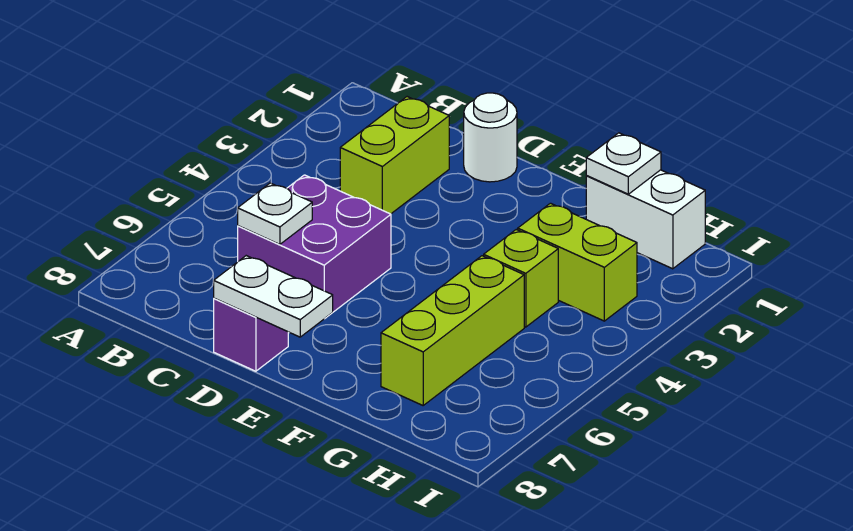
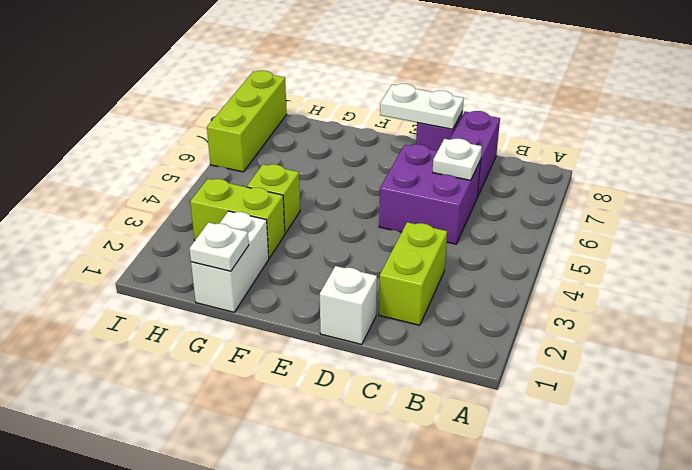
none -> purple 1x2 brick [450,111,500,197]
white 1x1 round brick [464,93,517,182] -> white 1x1 brick [320,266,377,345]
white 1x2 brick [586,170,705,269] -> white 1x2 brick turned to [191,211,269,312]
lime 1x3 brick [381,256,524,405] -> lime 1x3 brick moved to [207,71,287,172]

